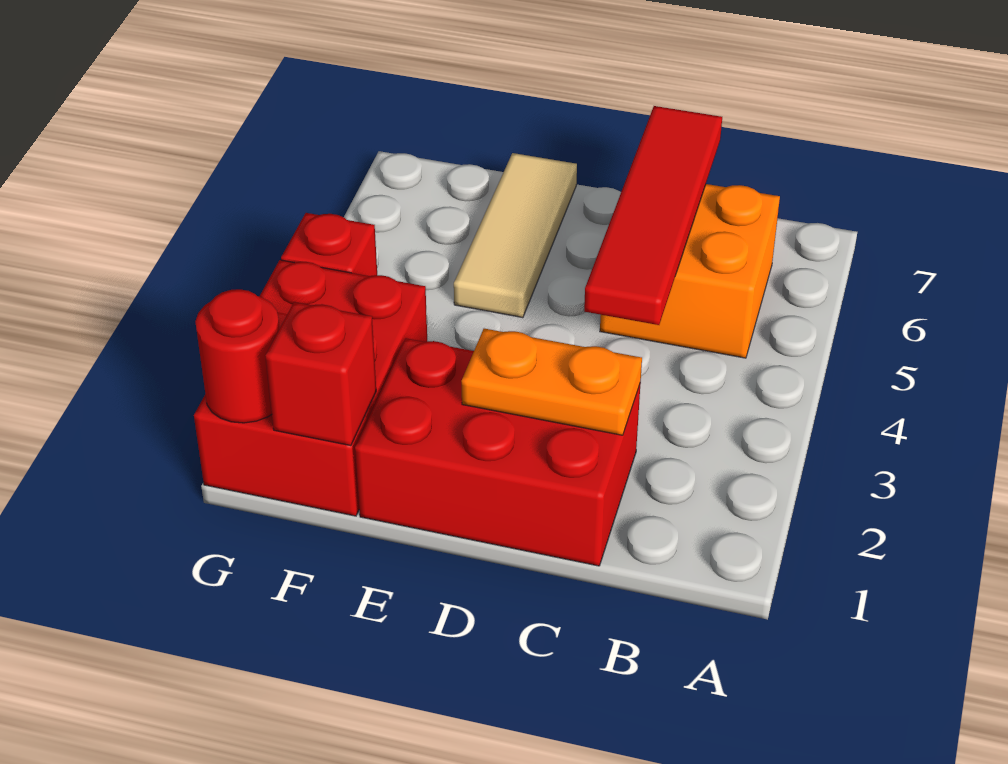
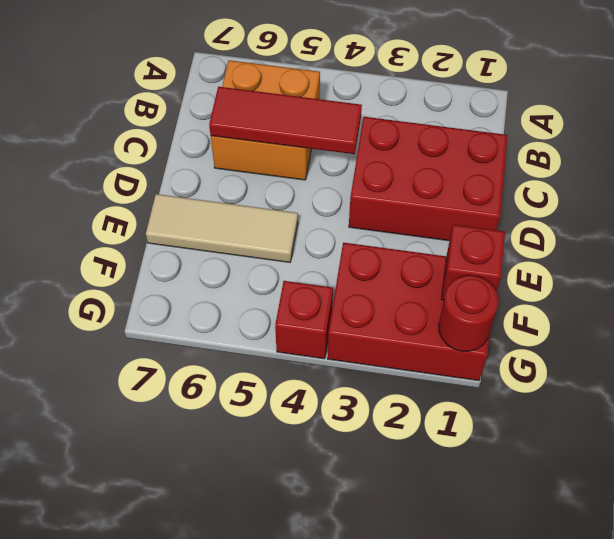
red 2x3 brick [355,338,641,566] -> red 2x3 brick turned to [349,117,508,241]
orange 1x2 plate [461,329,642,435] -> none
red 1x4 tile [584,106,722,325] -> red 1x3 tile [209,87,362,154]

